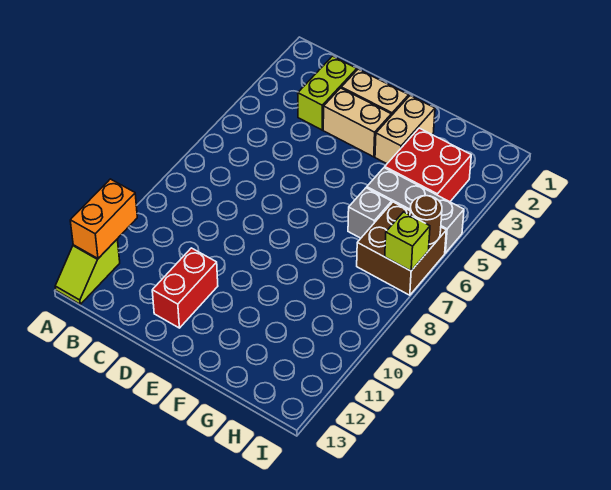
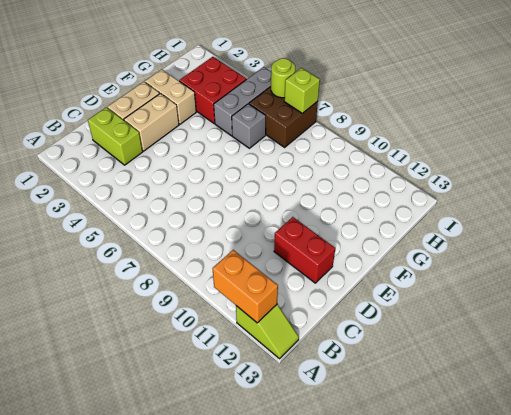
brown 1x1 round brick [410,196,442,244] -> lime 1x1 round brick [271,58,295,98]

